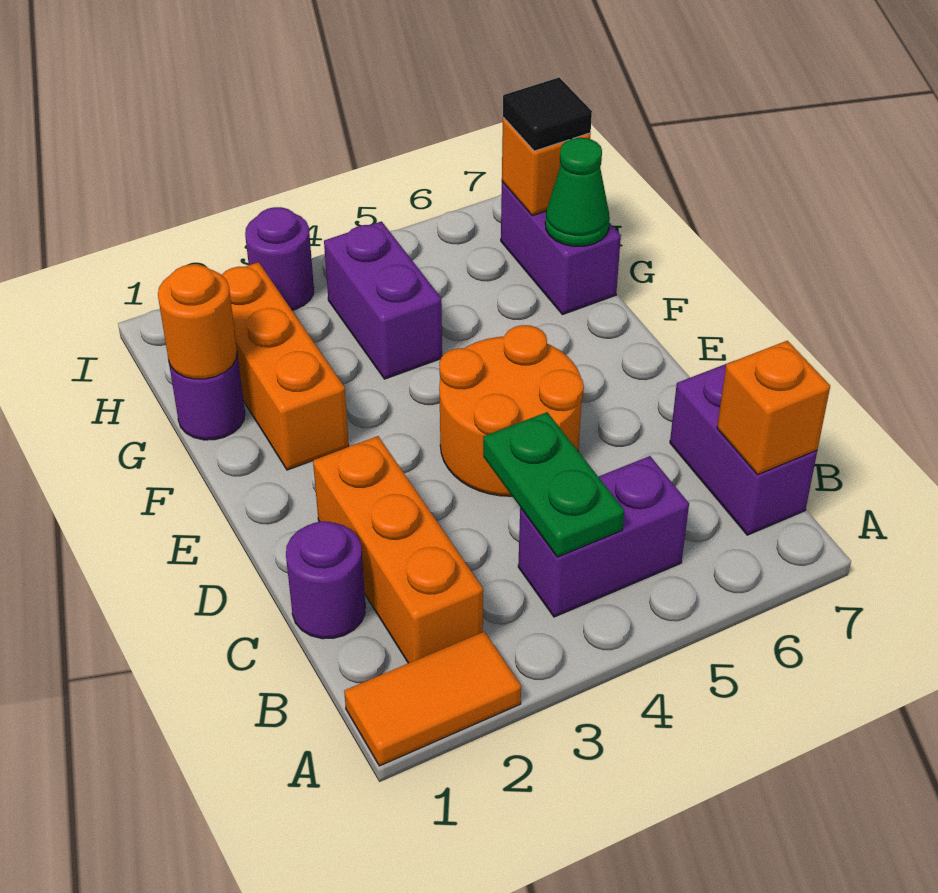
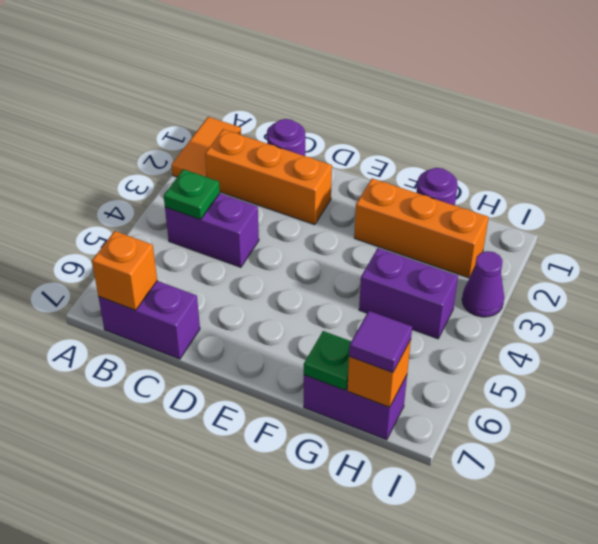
purple 1x2 brick [518,456,689,617] -> purple 1x2 brick turned to [165,193,259,267]
green 1x2 plate [483,412,624,557] -> green 1x1 plate [164,169,220,220]
orange 2x2 round brick [439,325,584,496] -> none
orange 1x1 round brick [158,264,237,379] -> none
green 1x1 cone [545,138,610,246] -> green 1x1 plate [304,331,351,390]
black 1x1 tile [503,77,592,151] -> purple 1x1 tile [349,311,412,372]
purple 1x1 round brick [245,207,314,310] -> purple 1x1 cone [462,251,504,317]

